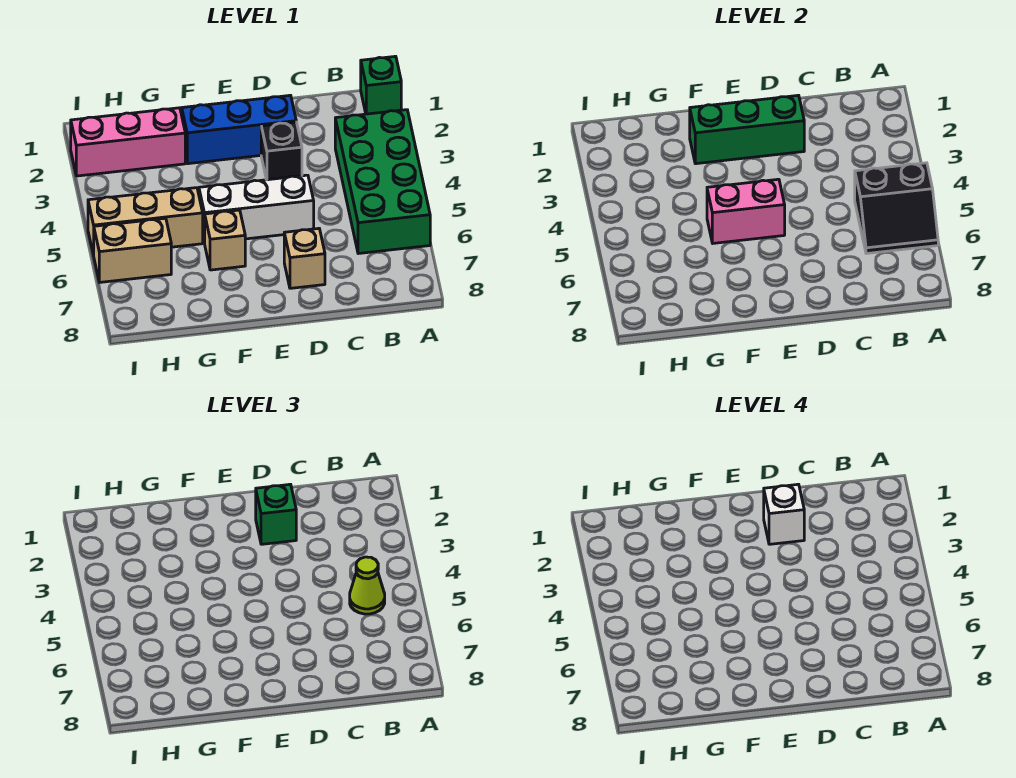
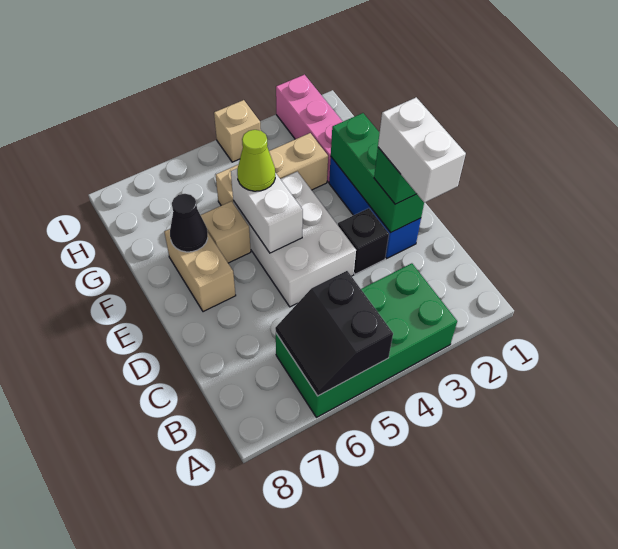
green 1x1 brick [361,56,401,114] -> none
lime 1x1 cone [350,557,385,614] -> lime 1x1 cone moved to [237,130,275,191]
white 1x1 brick [764,484,804,544] -> white 1x2 brick [378,97,466,203]
white 1x3 brick [199,175,314,243] -> white 2x3 brick [233,172,356,307]
tan 1x1 brick [284,228,325,288] -> tan 1x1 brick moved to [214,100,261,162]
pink 1x2 brick [707,179,785,243] -> white 1x2 brick [231,169,303,253]
none -> black 1x1 cone [170,194,208,252]
tan 1x3 brick [88,188,203,256] -> tan 1x3 brick turned to [216,133,328,206]
tan 1x2 brick [94,218,171,282] -> tan 1x2 brick moved to [164,229,236,312]

